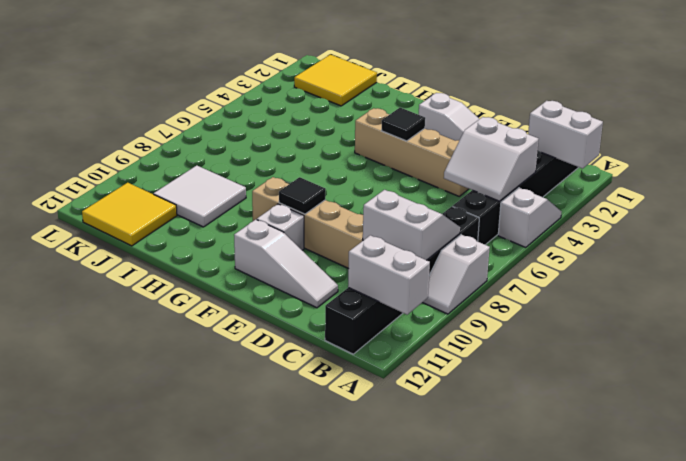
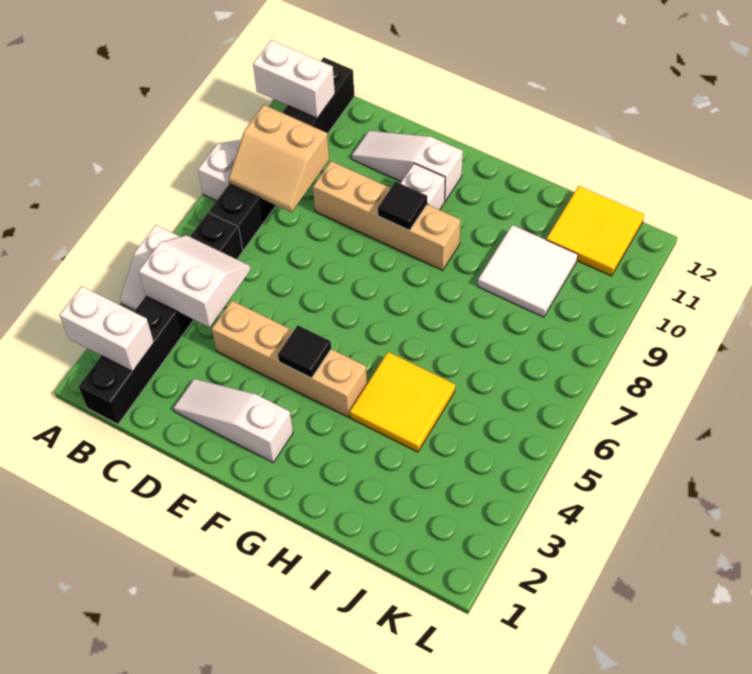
white 2x2 slope [363,190,460,260] -> tan 2x2 slope [228,105,329,212]
yellow 2x2 tile [294,55,377,106] -> yellow 2x2 tile moved to [350,352,455,452]

